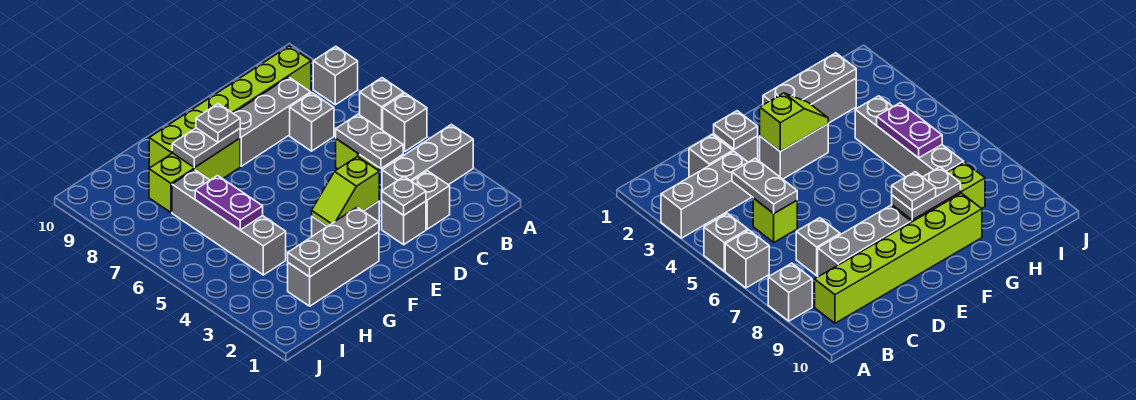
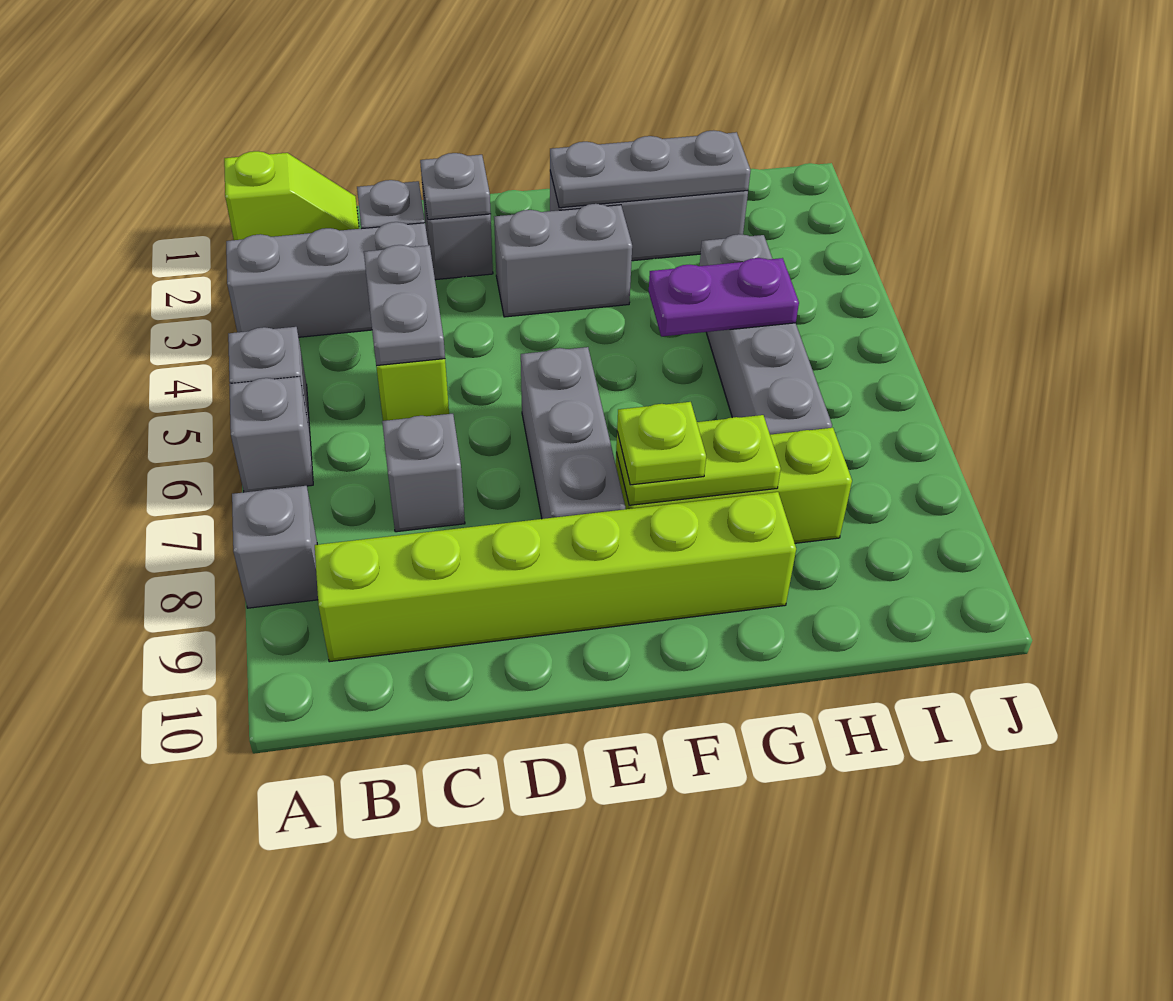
grey 1x3 brick [233,77,311,166] -> grey 1x3 brick turned to [521,347,625,519]
lime 1x2 slope [312,156,379,226] -> lime 1x2 slope moved to [224,151,359,240]
grey 1x2 plate [172,128,240,168] -> lime 1x2 plate [616,415,781,505]
grey 1x1 plate [196,104,240,142] -> lime 1x1 plate [617,402,706,485]
purple 1x2 plate [195,176,263,230] -> purple 1x2 plate turned to [649,258,799,337]

